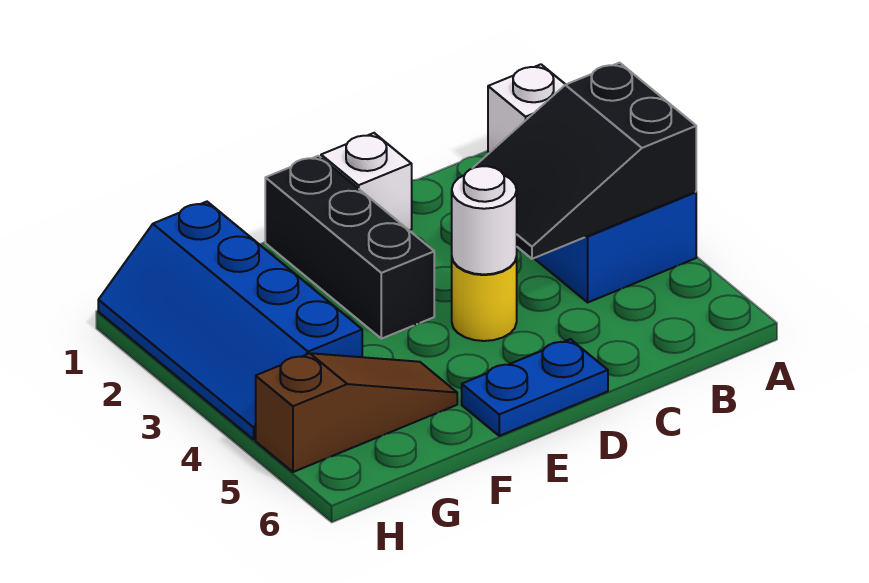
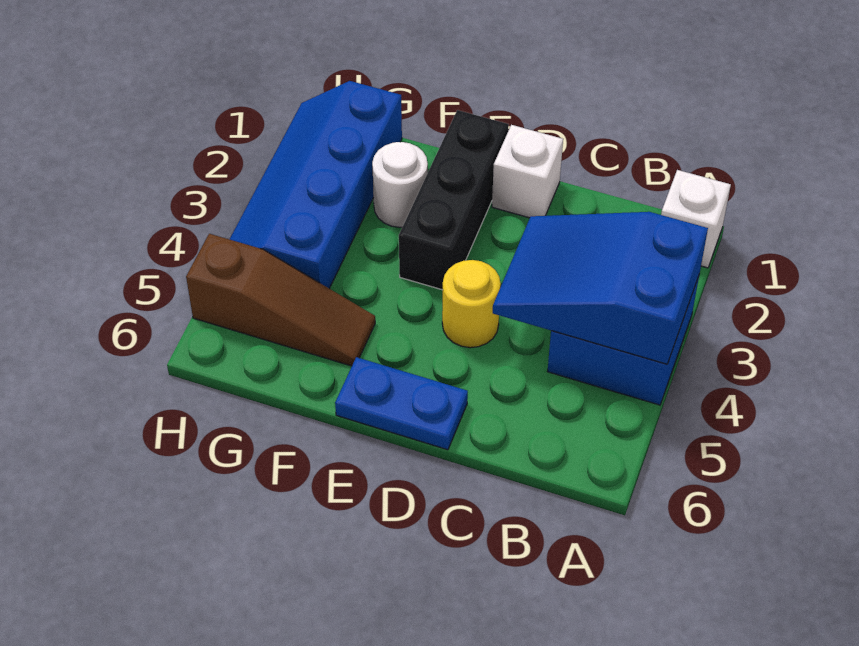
black 2x3 slope [473,63,696,259] -> blue 2x3 slope [493,212,708,364]
white 1x1 round brick [452,166,517,274] -> white 1x1 round brick moved to [372,142,428,227]

